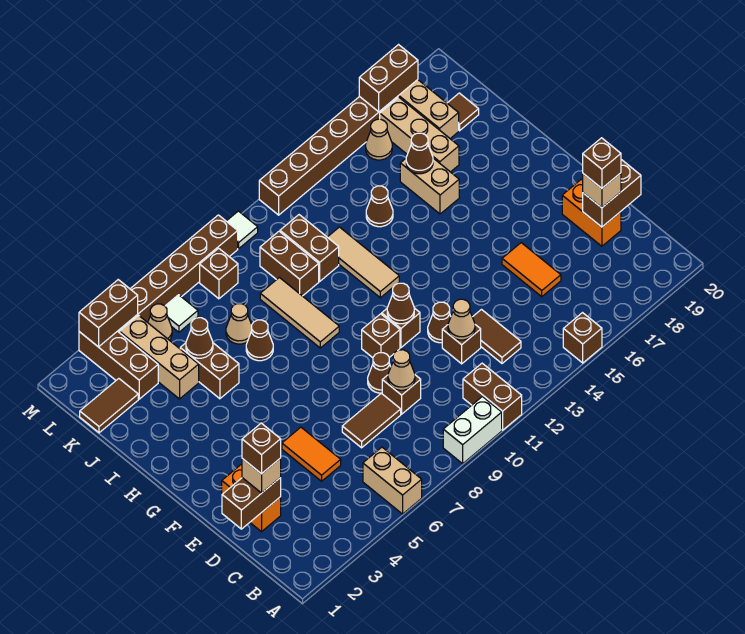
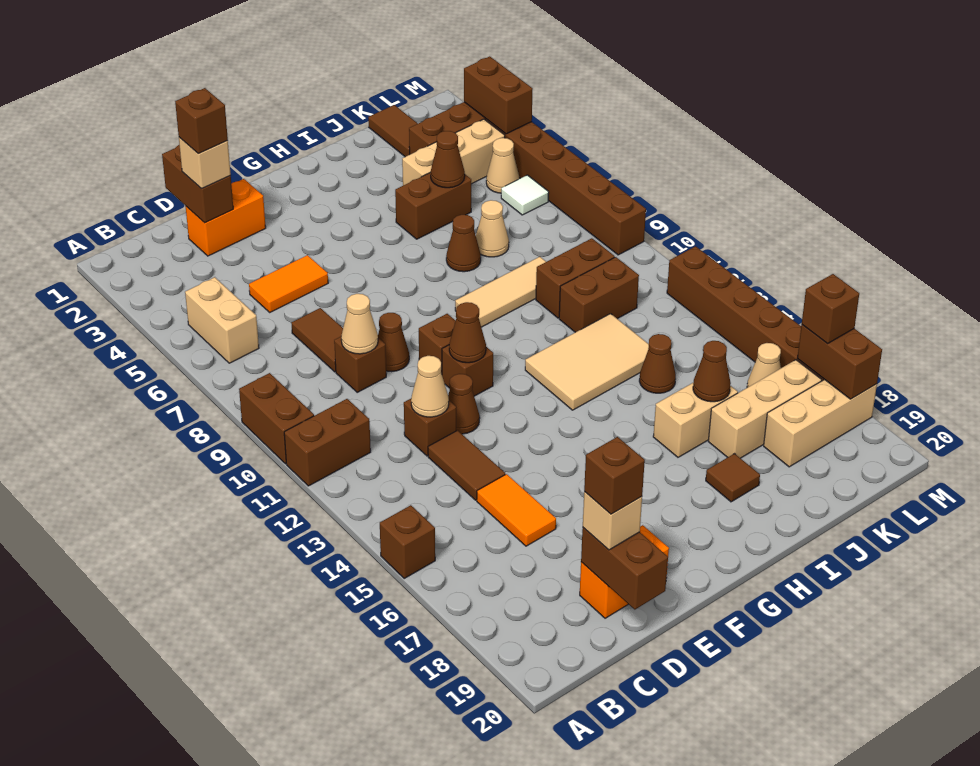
tan 1x2 brick [363,447,422,514] -> tan 1x2 brick turned to [185,277,259,363]
white 1x2 brick [443,397,502,464] -> brown 1x2 brick [239,373,314,464]
brown 1x2 tile [473,310,521,363] -> brown 1x2 tile turned to [428,431,505,500]
orange 1x2 tile [502,243,561,297] -> orange 1x2 tile turned to [477,474,556,546]
tan 1x3 tile [328,227,399,298] -> tan 2x3 tile [525,314,649,410]
brown 1x1 tile [447,93,479,131] -> brown 1x1 tile moved to [706,453,760,502]
brown 1x1 brick [200,248,238,299] -> brown 1x1 brick moved to [802,274,859,344]
white 1x1 tile [227,211,258,249] -> none

